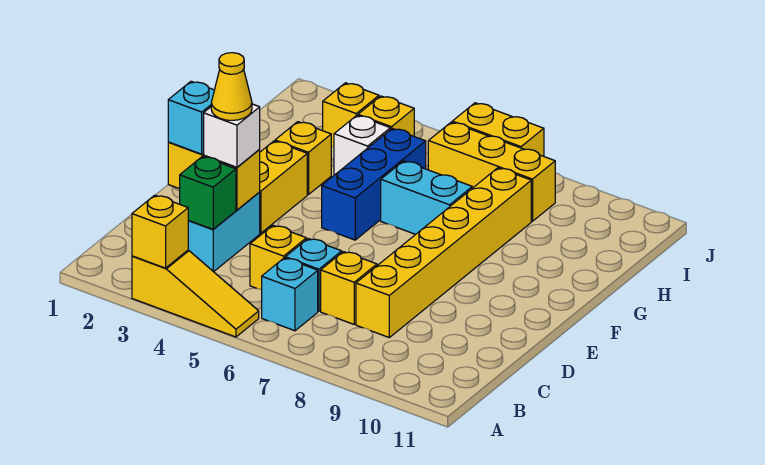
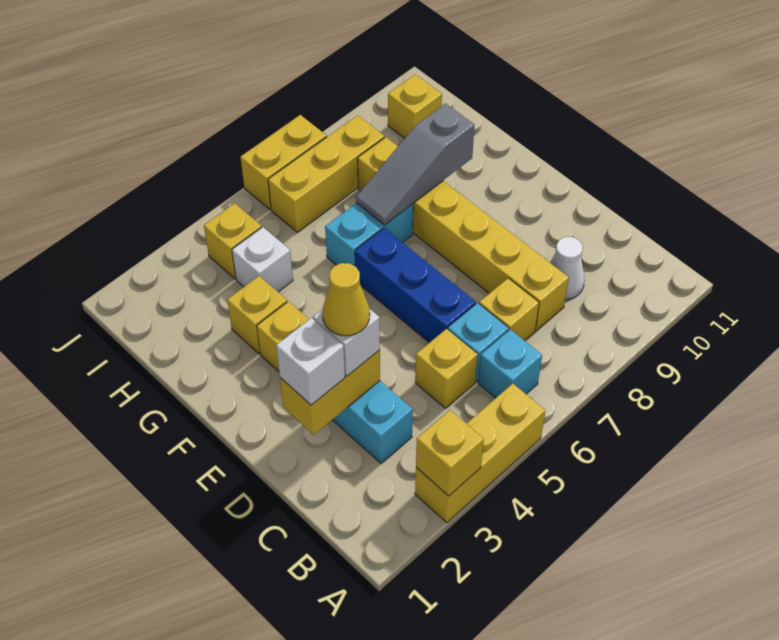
yellow 1x3 slope [132,250,259,337] -> yellow 1x3 brick [415,383,545,523]
green 1x1 brick [180,157,236,229] -> none
none -> white 1x1 cone [550,237,585,299]
cyan 1x1 brick [168,81,214,154] -> white 1x1 brick [276,318,345,405]
blue 1x3 brick [322,129,426,240] -> blue 1x3 brick moved to [355,228,476,343]
none -> grey 1x3 slope [356,103,474,225]
yellow 1x1 brick [323,83,379,147] -> yellow 1x1 brick moved to [388,74,442,138]

